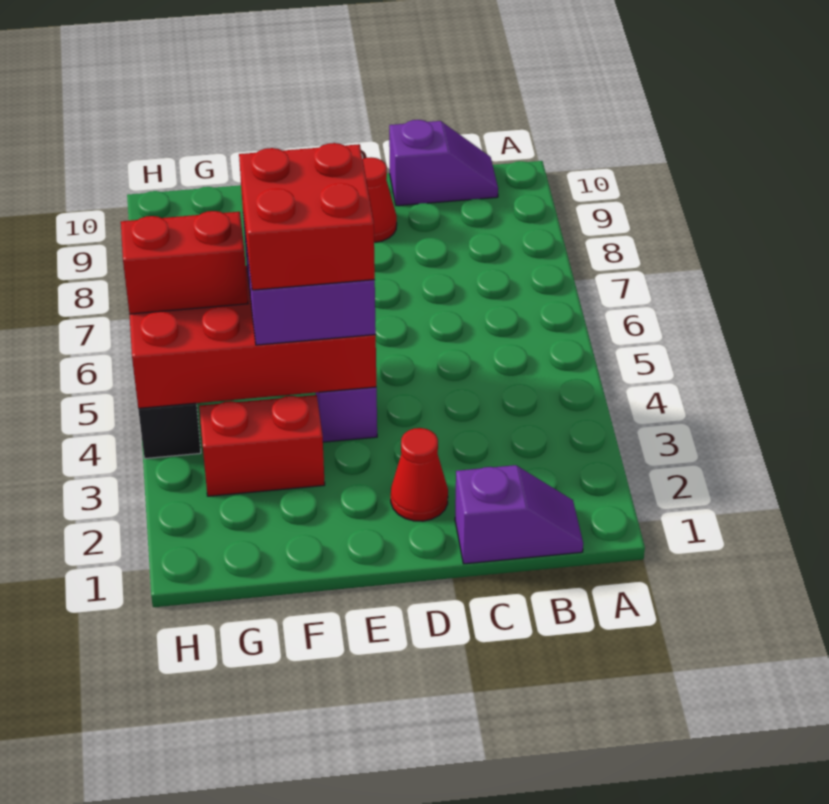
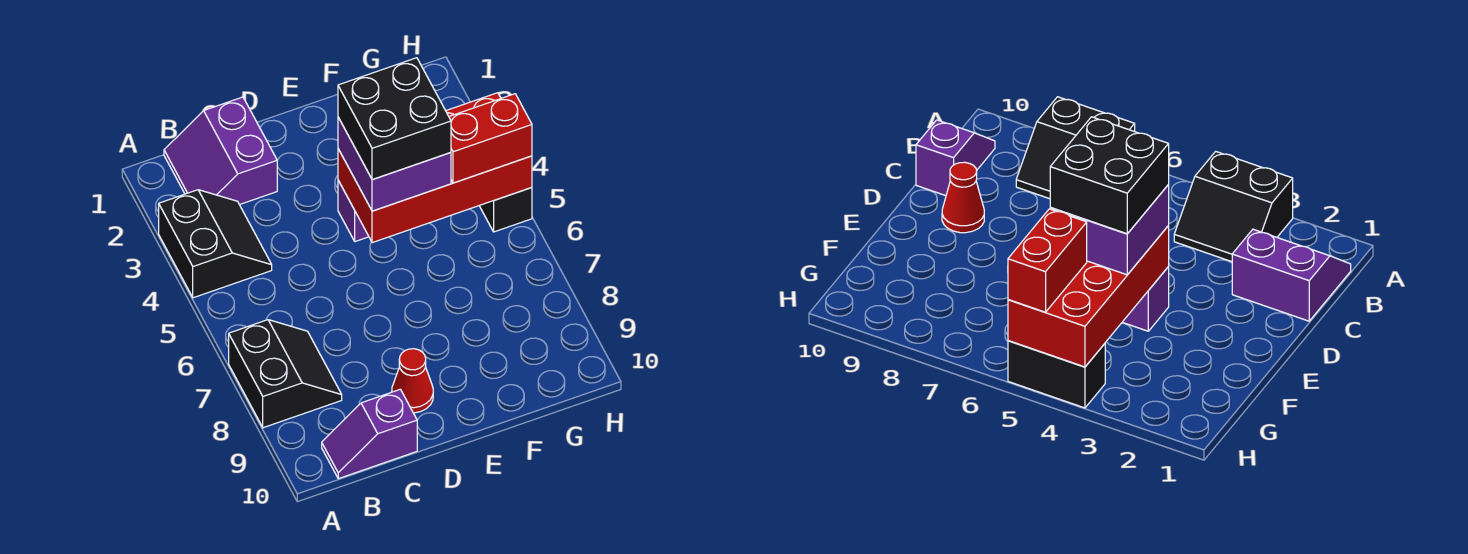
none -> black 2x2 slope [159,190,272,298]
none -> black 2x2 slope [229,320,342,428]
purple 1x2 slope [455,465,583,564] -> purple 2x2 slope [164,97,277,205]
red 1x1 cone [391,428,448,521] -> none
red 2x2 brick [239,143,375,290] -> black 2x2 brick [338,58,451,180]
red 1x2 brick [199,395,325,496] -> none

